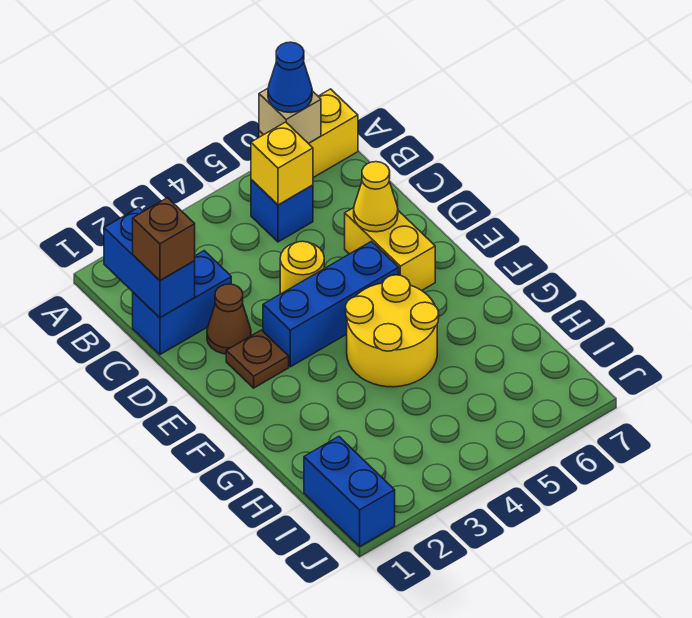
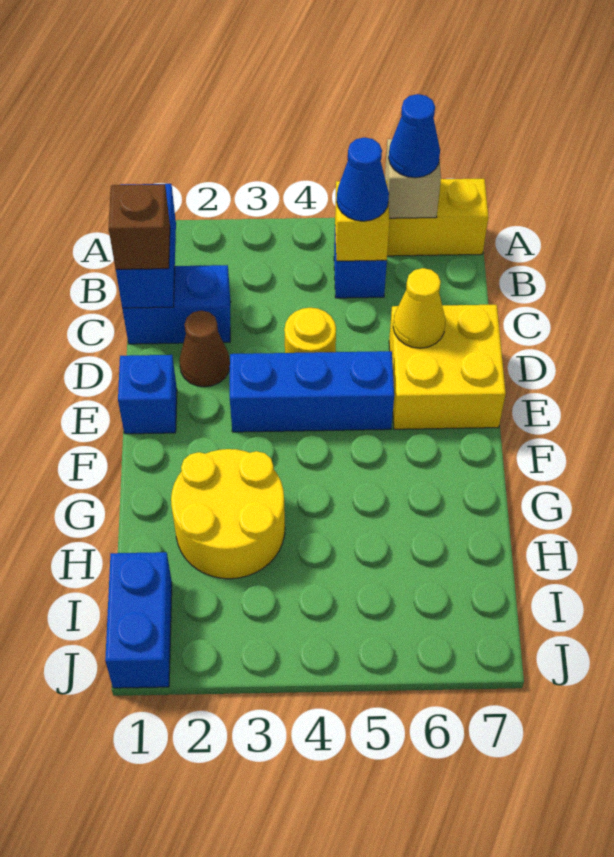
none -> blue 1x1 cone [337,137,389,221]
yellow 1x2 brick [345,208,435,291] -> yellow 2x2 brick [389,305,506,429]
none -> blue 1x1 brick [118,355,177,434]
brown 1x1 plate [226,330,289,388] -> none
yellow 2x2 round brick [346,275,439,387] -> yellow 2x2 round brick moved to [171,449,285,579]

